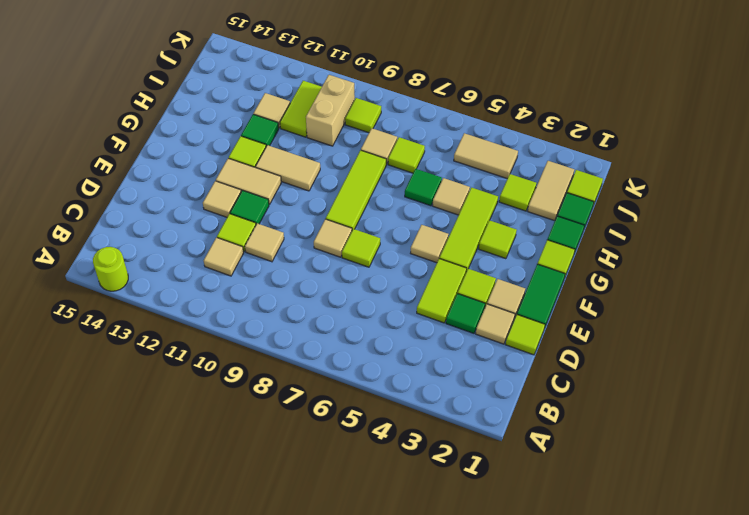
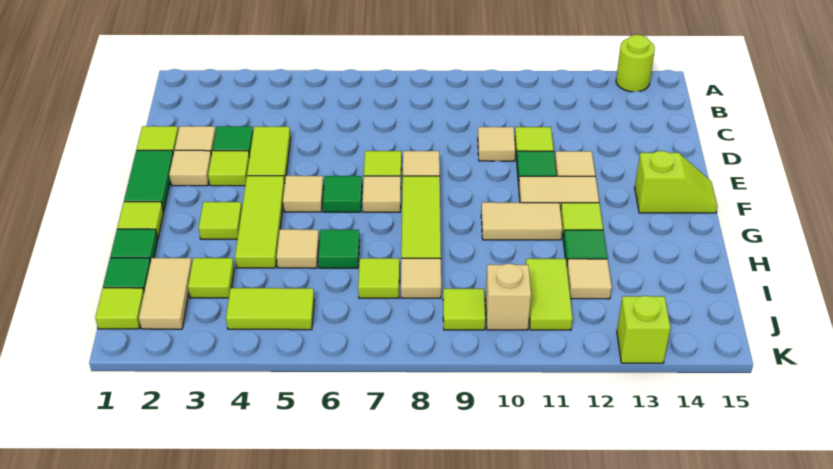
tan 1x1 tile [204,238,244,276] -> tan 1x1 tile moved to [362,176,401,212]
none -> green 1x1 tile [323,176,362,212]
none -> lime 1x2 slope [635,151,717,213]
tan 1x2 brick [306,75,355,146] -> tan 1x1 brick [485,264,531,330]
tan 1x2 tile [454,133,518,179] -> lime 1x2 tile [226,288,314,330]
none -> lime 1x1 brick [617,296,670,363]

